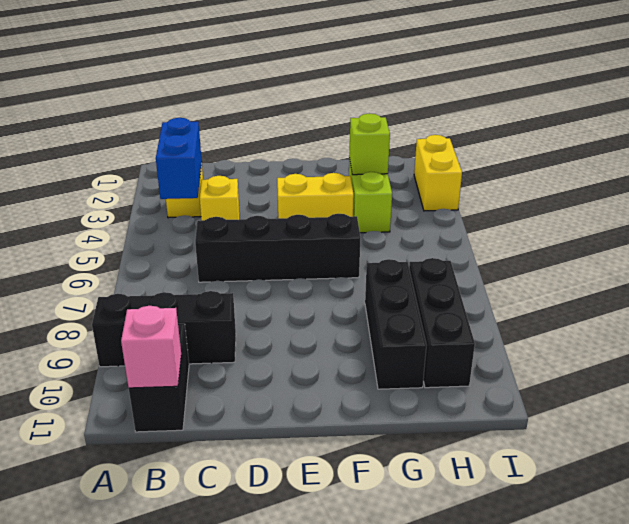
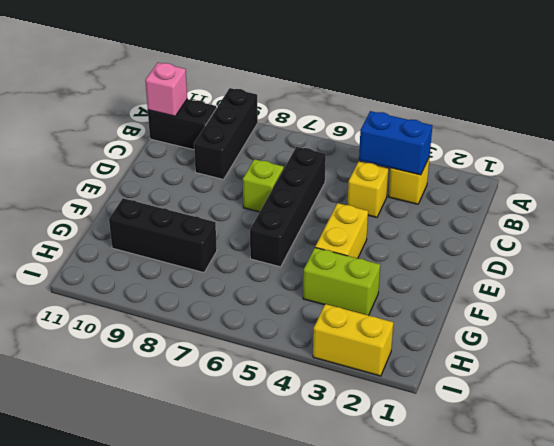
lime 1x1 brick [349,114,390,175] -> lime 1x1 brick moved to [243,159,284,212]
black 1x3 brick [409,258,475,388] -> none

